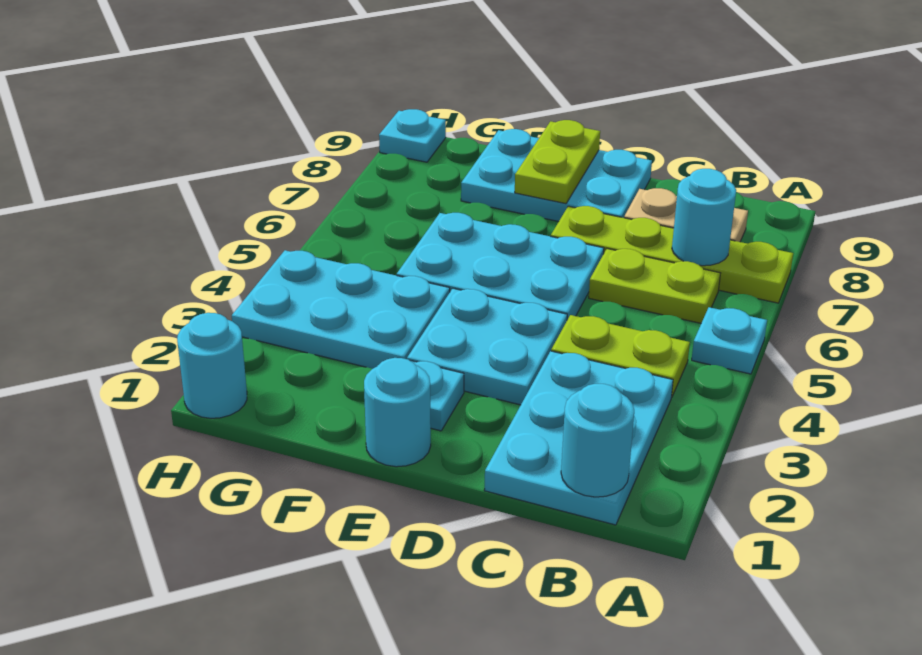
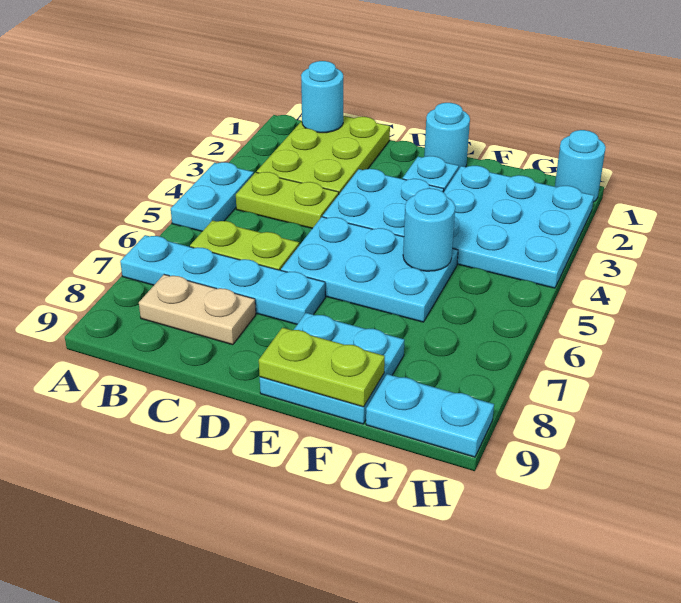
cyan 1x1 plate [692,307,767,374] -> cyan 1x2 plate [171,162,254,231]
lime 1x4 plate [551,206,793,303] -> cyan 1x4 plate [120,235,325,324]
cyan 2x3 plate [484,351,673,525] -> lime 2x3 plate [257,116,390,194]
cyan 1x1 round brick [672,169,736,266] -> cyan 1x1 round brick moved to [403,188,455,271]
cyan 2x3 plate [461,129,652,222] -> cyan 2x2 plate [260,313,405,424]
lime 1x2 plate [515,120,600,204] -> lime 1x2 plate turned to [259,328,385,407]
cyan 2x3 plate [232,250,450,369] -> cyan 3x3 plate [444,166,594,288]
cyan 1x1 plate [379,109,446,162] -> cyan 1x2 plate [366,374,494,457]

